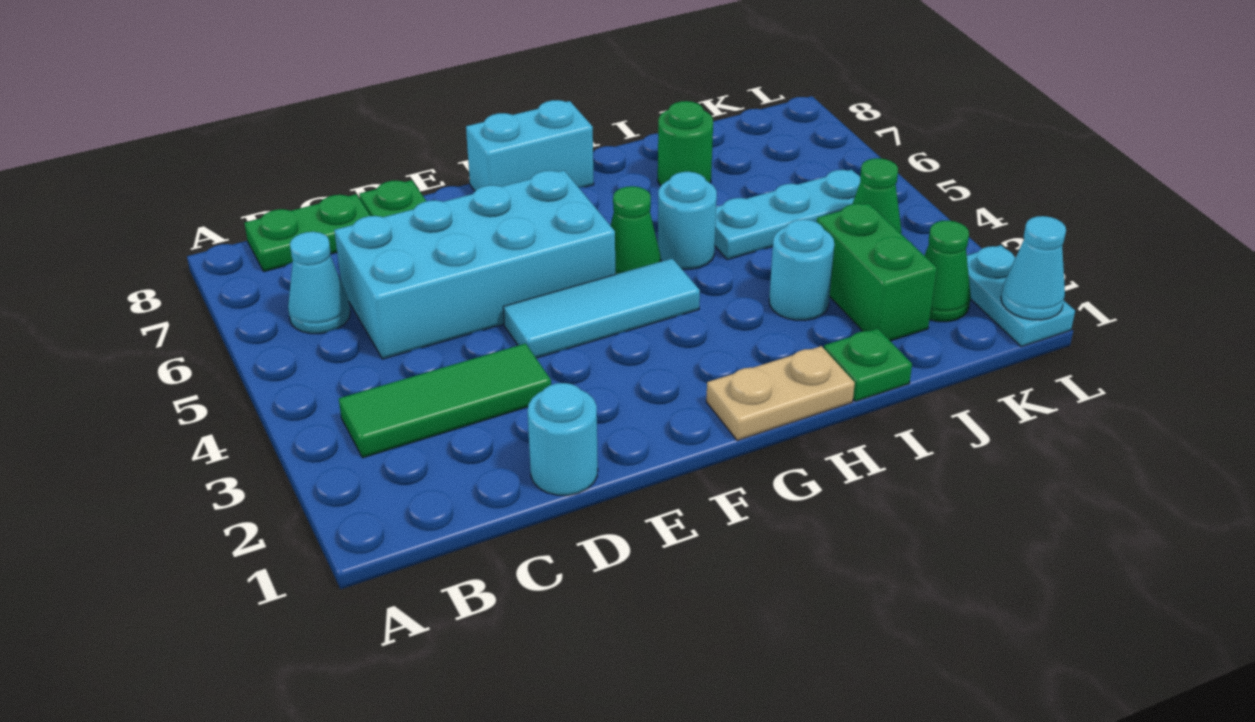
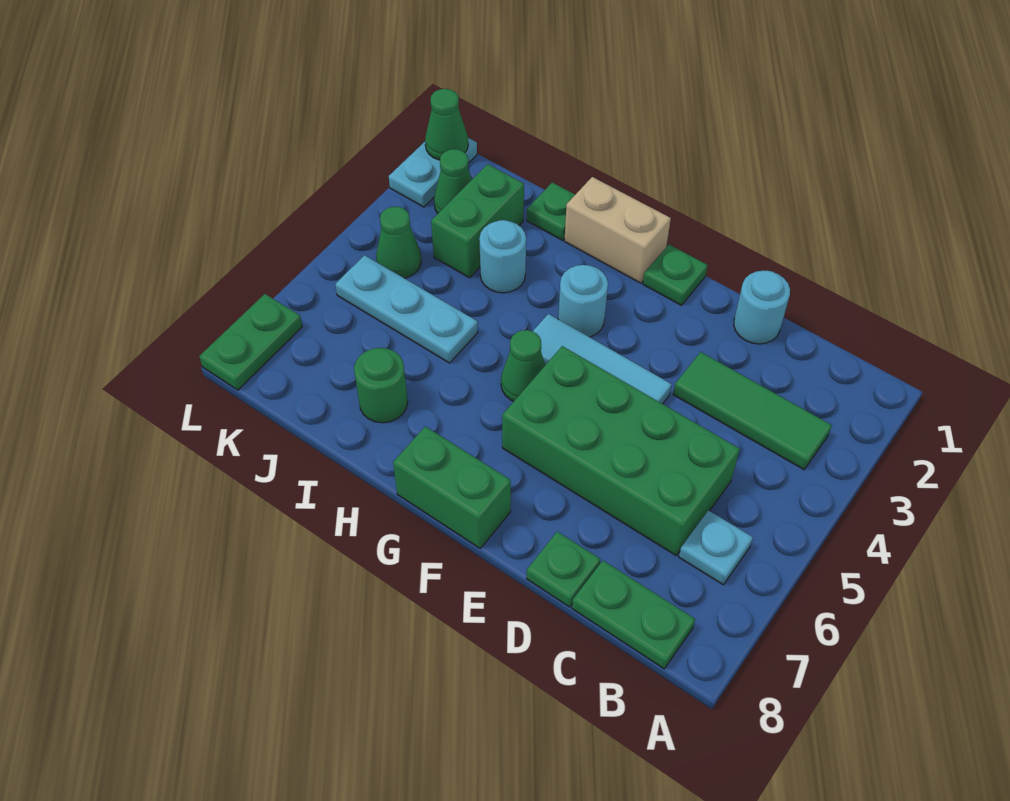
cyan 1x1 cone [288,232,350,334] -> cyan 1x1 plate [679,510,753,585]
cyan 2x4 brick [334,170,615,359] -> green 2x4 brick [502,346,740,556]
none -> green 1x1 plate [643,245,708,305]
cyan 1x2 brick [466,100,594,191] -> green 1x2 brick [393,426,511,548]
tan 1x2 plate [706,346,855,441] -> tan 1x2 brick [564,177,671,283]
cyan 1x1 round brick [658,172,717,269] -> cyan 1x1 round brick moved to [558,265,608,337]
cyan 1x1 cone [1001,216,1066,320] -> green 1x1 cone [425,89,468,160]
none -> green 1x2 plate [199,294,302,390]

